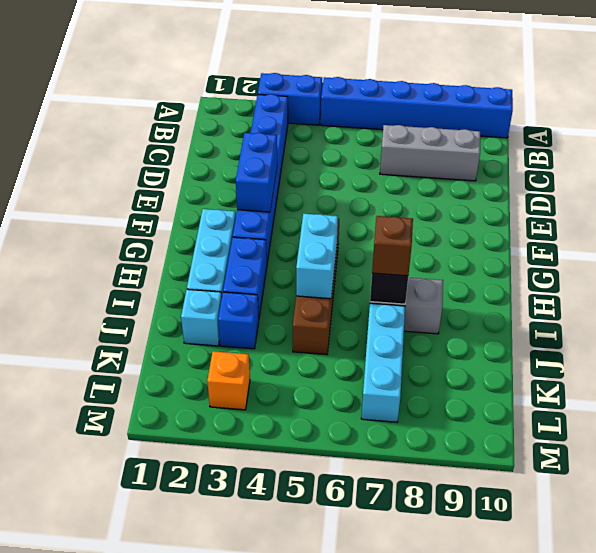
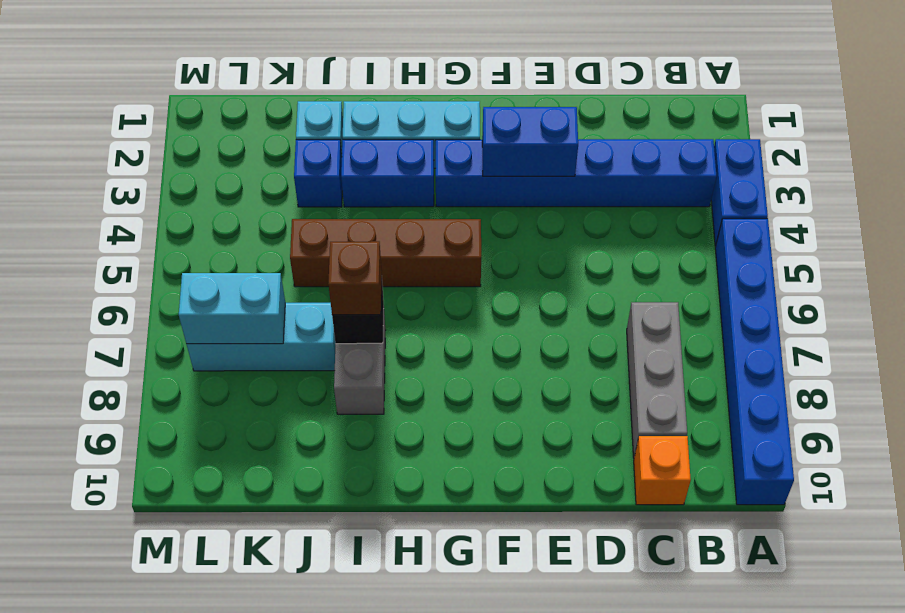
cyan 1x2 brick [296,214,338,299] -> cyan 1x2 brick moved to [179,273,285,344]
orange 1x1 brick [207,351,250,410] -> orange 1x1 brick moved to [634,436,691,505]

